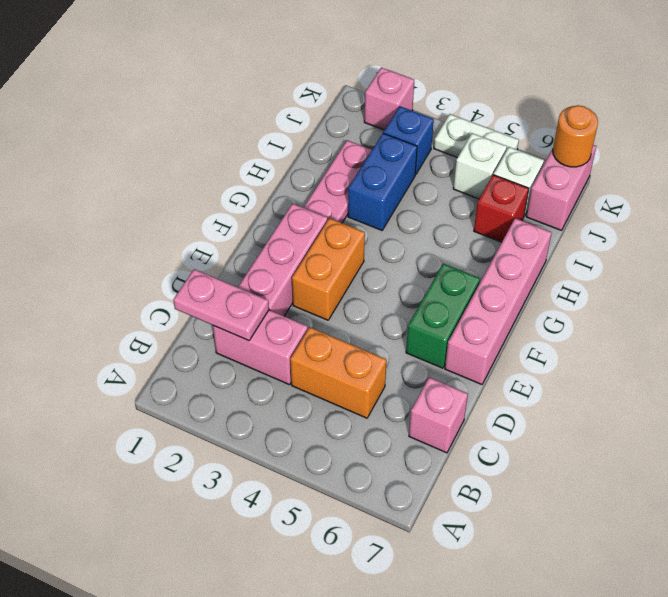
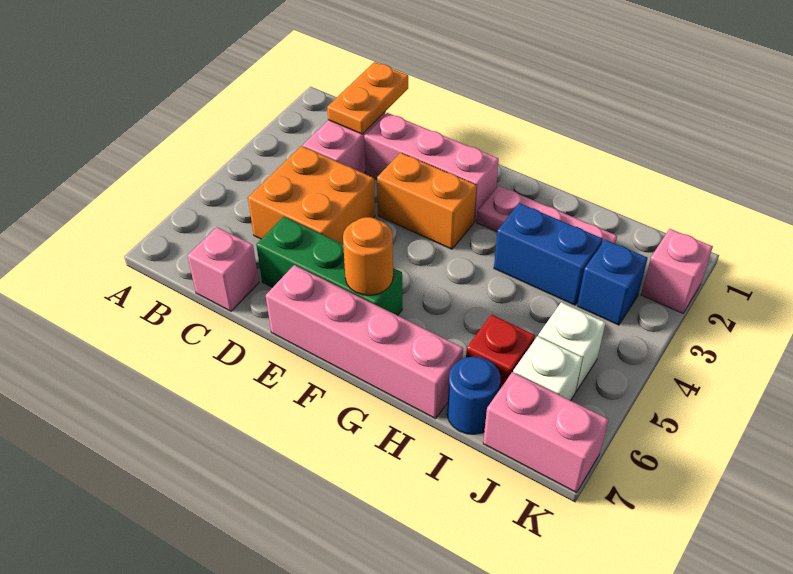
pink 1x2 plate [173,269,269,341] -> orange 1x2 plate [327,62,408,134]
orange 1x2 brick [290,327,387,418] -> orange 2x2 brick [248,146,375,244]
green 1x2 brick [406,264,480,368] -> green 1x3 brick [256,217,402,316]
none -> blue 1x1 round brick [447,357,500,434]
white 1x2 plate [434,114,519,158] -> none
orange 1x1 round brick [553,105,598,167] -> orange 1x1 round brick moved to [343,217,393,295]

